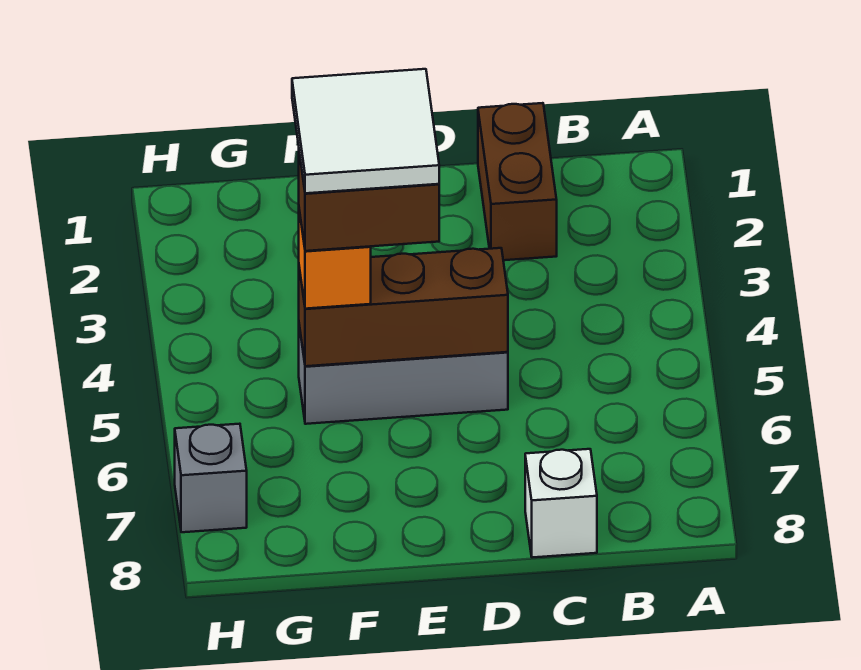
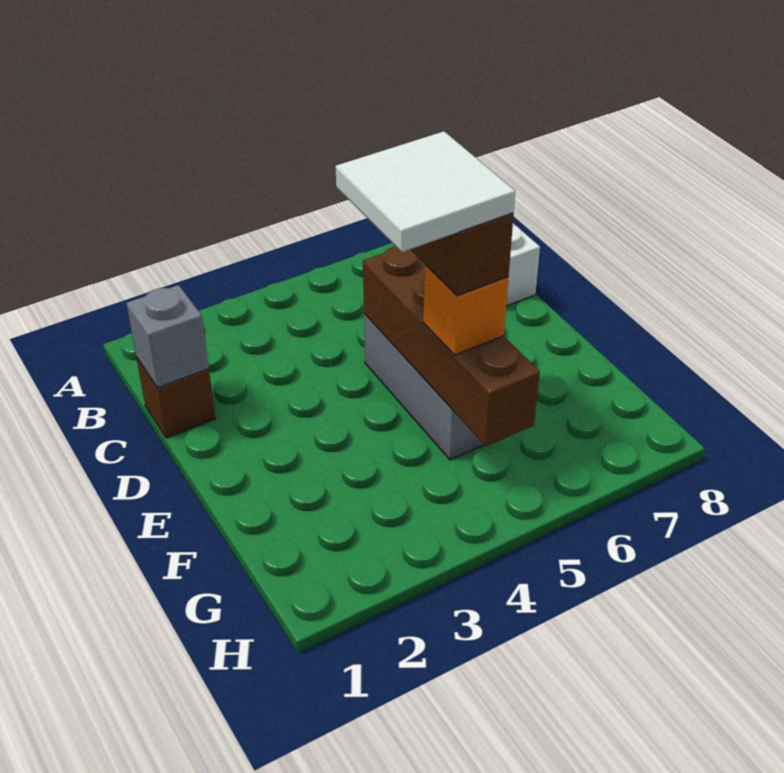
brown 1x2 brick [478,103,557,260] -> brown 1x1 brick [136,357,216,438]
brown 1x3 brick [299,248,508,366] -> brown 1x4 brick [363,247,540,446]
grey 1x1 brick [175,424,247,532] -> grey 1x1 brick moved to [126,285,209,388]

